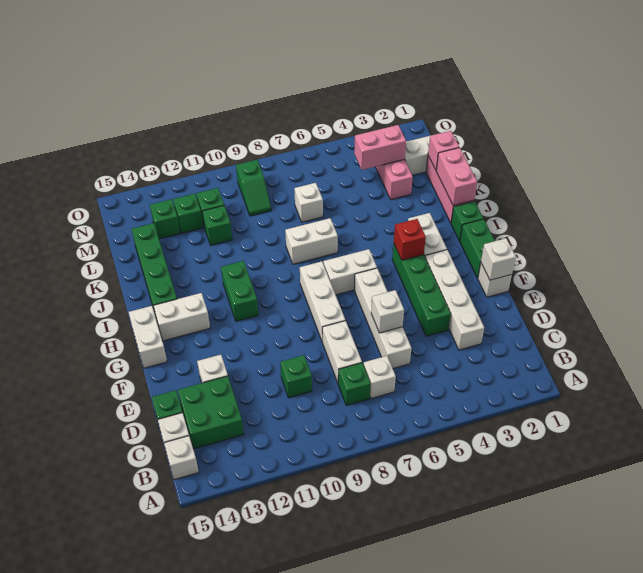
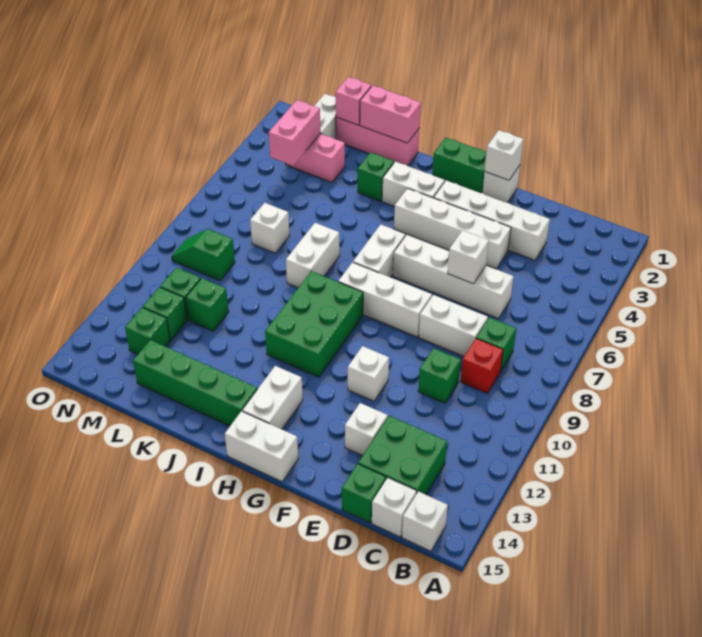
white 1x1 brick [364,356,396,398] -> white 1x1 brick moved to [348,346,389,401]
green 1x4 brick [392,245,451,336] -> white 1x4 brick [394,188,511,269]
red 1x1 brick [394,219,426,260] -> red 1x1 brick moved to [461,339,503,393]
green 1x2 brick [221,261,258,321] -> green 2x3 brick [265,271,363,377]
green 1x1 brick [451,201,483,241] -> green 1x1 brick moved to [358,152,394,201]
green 1x2 slope [236,160,271,216] -> green 1x2 slope turned to [171,229,235,281]

